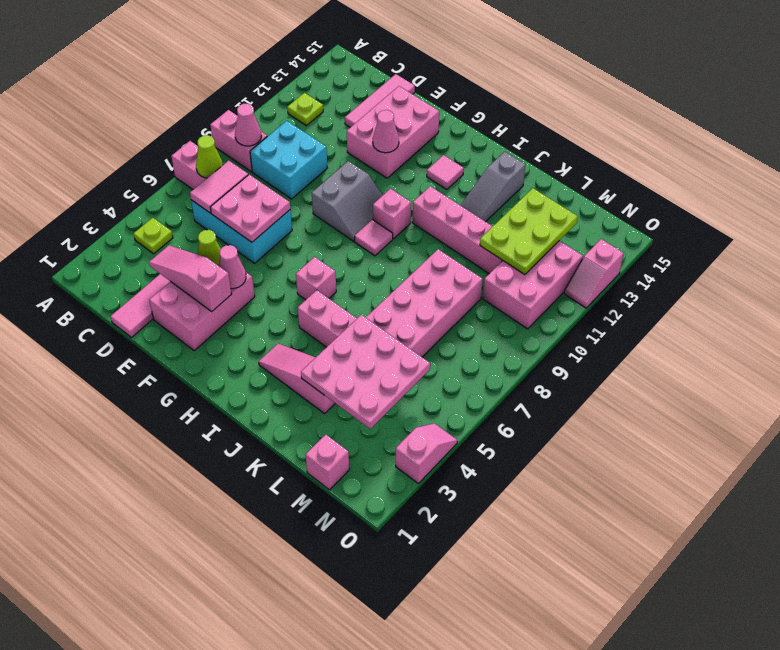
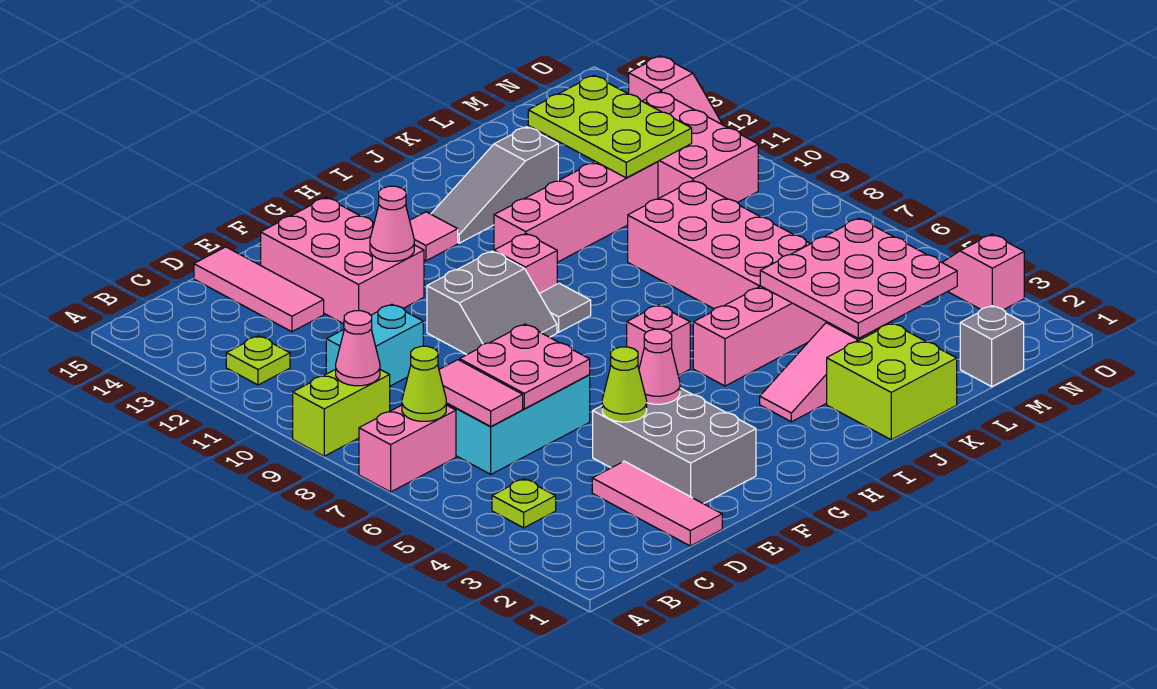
pink 1x2 brick [210,110,267,172] -> lime 1x2 brick [293,369,390,456]
cyan 2x2 brick [250,121,327,199] -> cyan 1x2 brick [326,304,423,386]
pink 1x3 slope [149,245,231,311] -> none
pink 2x3 brick [149,272,255,350] -> grey 2x3 brick [593,388,756,504]
grey 2x2 slope [312,161,383,241] -> grey 2x2 slope turned to [427,251,557,355]
pink 1x1 tile [355,220,393,256] -> grey 1x1 tile [539,283,591,332]
none -> lime 2x2 brick [827,323,957,440]
grey 1x3 slope [460,152,525,222] -> grey 1x3 slope turned to [431,127,558,243]
pink 1x1 brick [306,435,349,490] -> grey 1x1 brick [960,306,1024,387]

